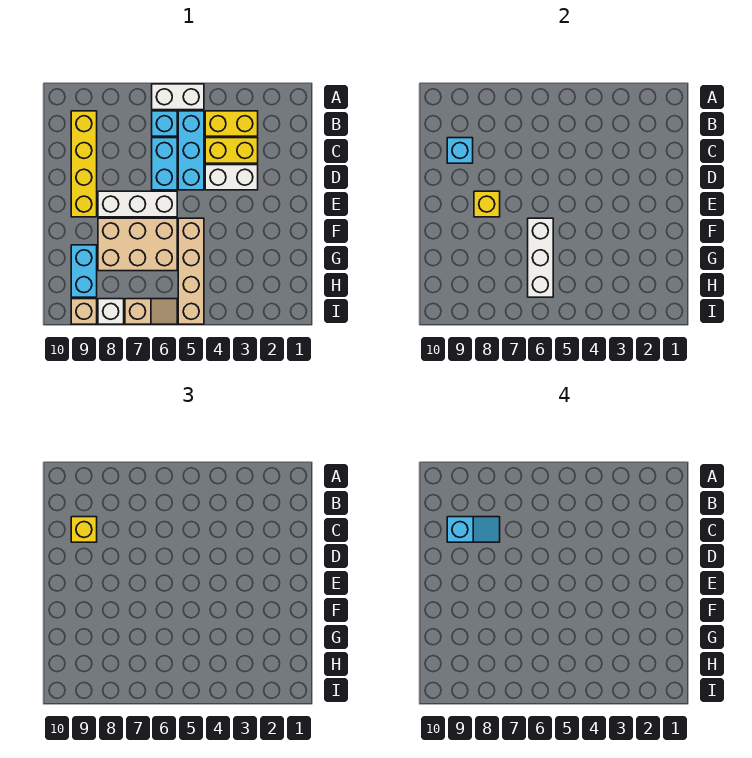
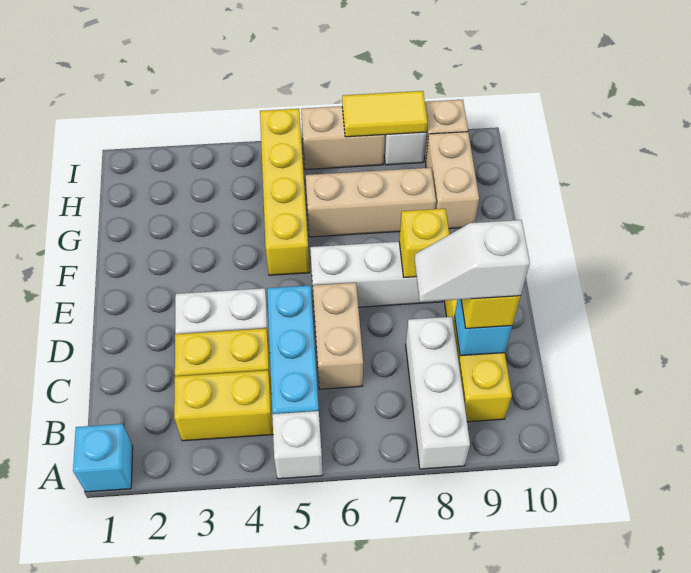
white 1x2 brick [152,84,204,110] -> white 1x1 brick [272,411,323,479]
cyan 1x1 brick [152,111,177,136] -> cyan 1x1 brick moved to [73,424,133,492]
cyan 1x2 brick [152,138,177,190] -> tan 1x2 brick [313,283,363,389]
cyan 1x2 slope [447,517,500,542] -> white 1x2 slope [415,220,530,302]
tan 1x4 brick [178,218,204,324] -> yellow 1x4 brick [260,109,310,275]
tan 2x3 brick [98,218,177,271] -> tan 1x3 brick [306,168,436,237]
white 1x3 brick [528,218,553,297] -> white 1x3 brick moved to [406,317,470,469]
cyan 1x2 brick [71,245,97,297] -> tan 1x2 brick [426,132,479,229]
tan 1x2 slope [125,299,177,324] -> tan 1x2 brick [301,106,385,170]
none -> yellow 1x2 tile [342,91,428,137]

